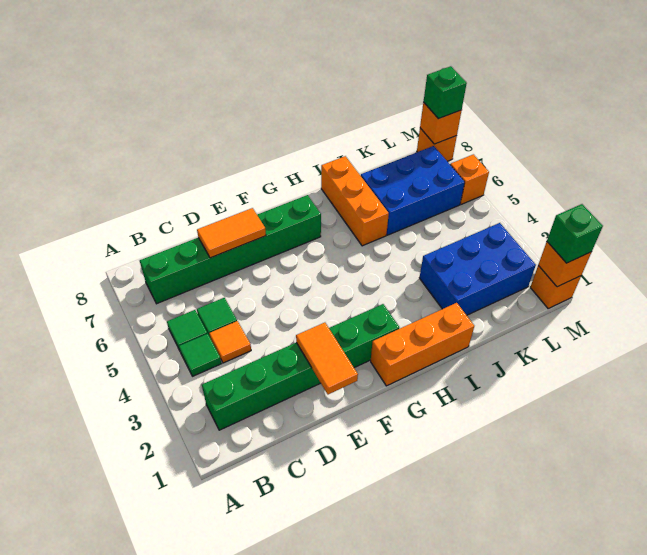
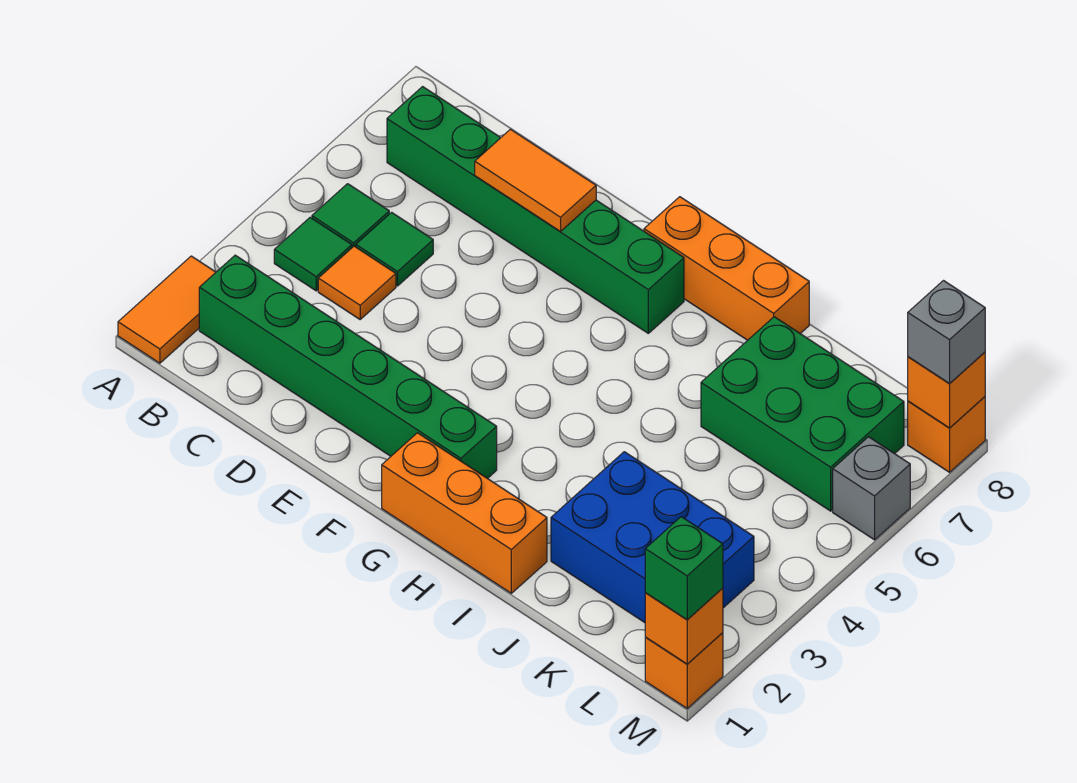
orange 1x2 tile [296,323,358,394] -> orange 1x2 tile moved to [118,256,216,363]
orange 1x3 brick [321,156,389,246] -> orange 1x3 brick turned to [644,197,809,340]
blue 2x3 brick [361,146,465,235] -> green 2x3 brick [701,317,904,511]
orange 1x1 brick [450,154,489,204] -> grey 1x1 brick [833,437,910,540]
green 1x1 brick [424,66,467,119] -> grey 1x1 brick [908,281,985,384]

